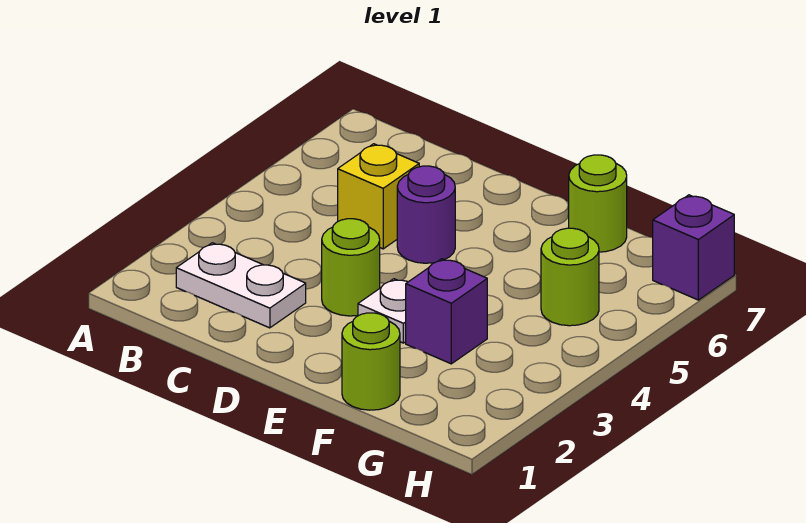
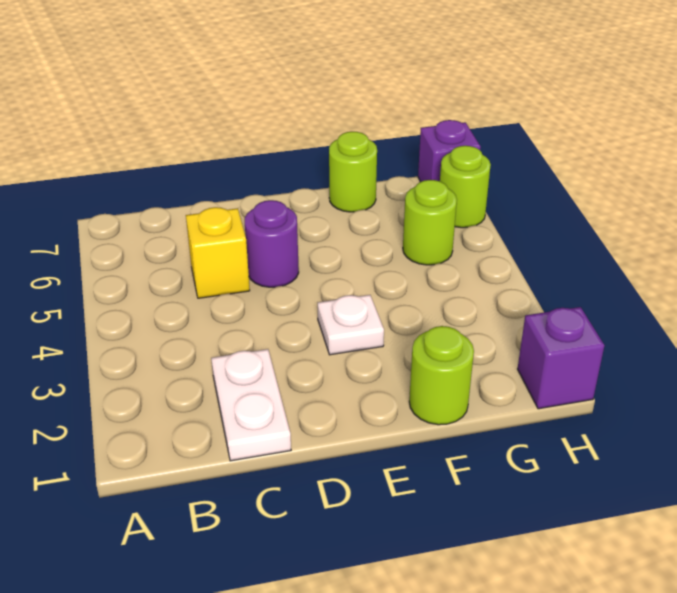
white 1x2 plate [176,243,306,328] -> white 1x2 plate turned to [211,349,291,461]
lime 1x1 round brick [322,219,380,316] -> lime 1x1 round brick moved to [440,146,491,228]
purple 1x1 brick [406,259,487,364] -> purple 1x1 brick moved to [518,307,604,409]

